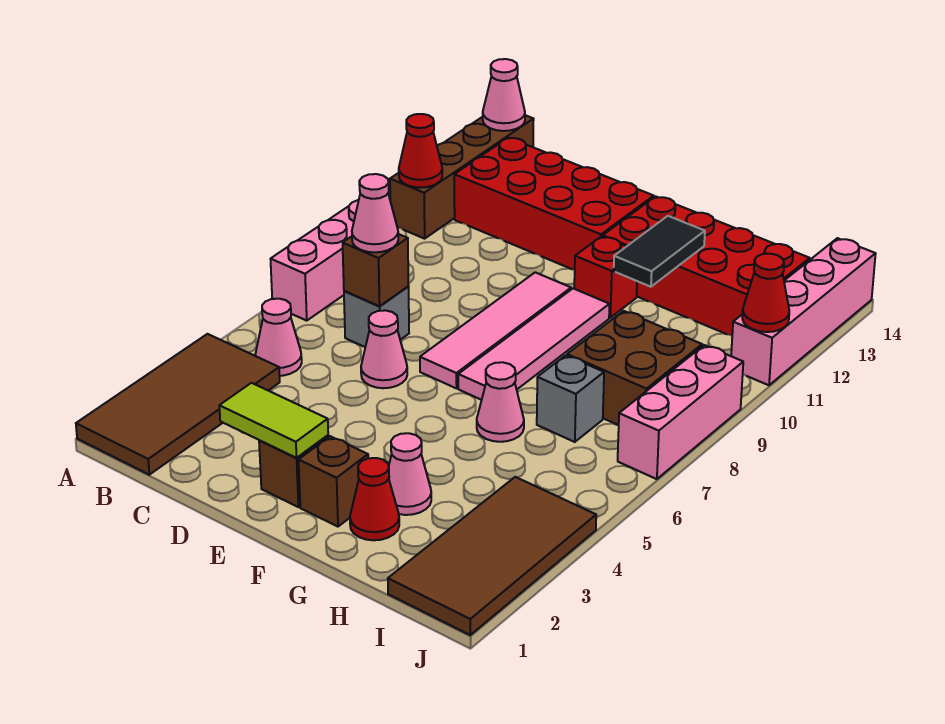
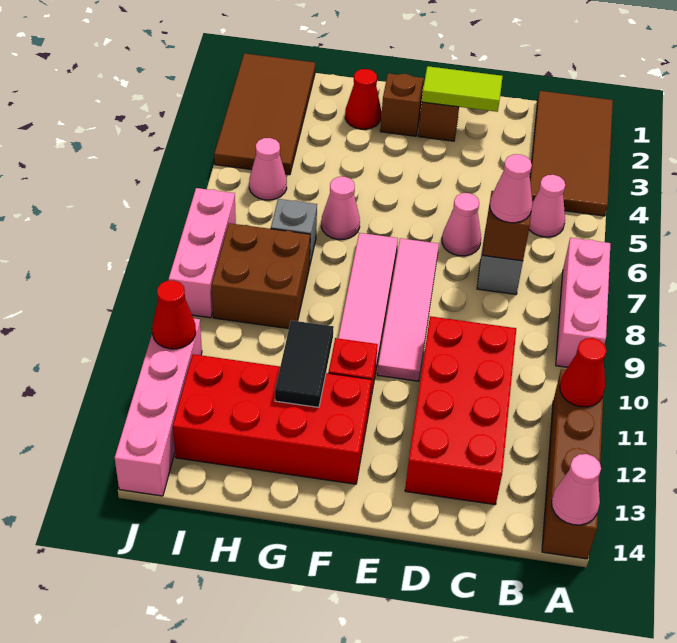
red 2x4 brick [454,138,654,270] -> red 2x4 brick turned to [405,316,516,505]
pink 1x1 cone [389,433,431,515] -> pink 1x1 cone moved to [249,138,287,200]

